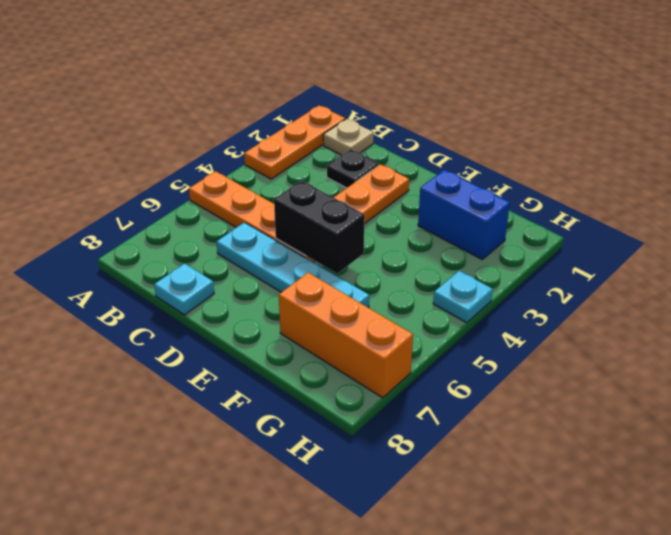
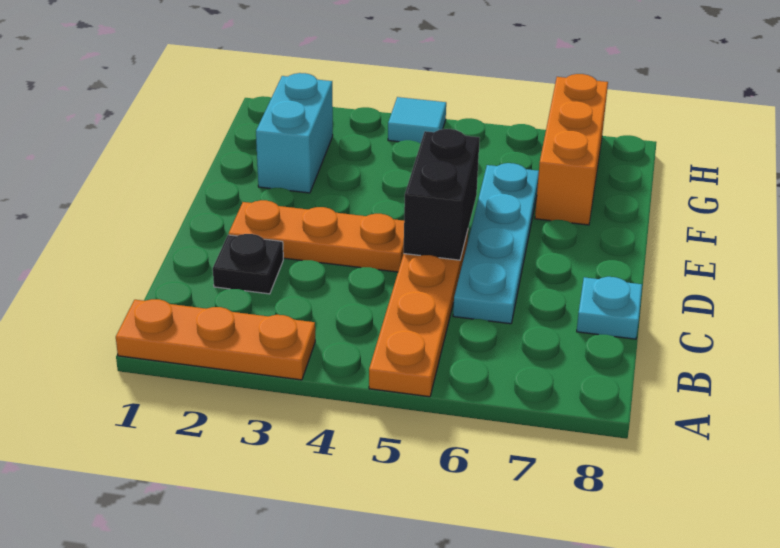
tan 1x1 plate [323,119,374,155] -> none
blue 1x2 brick [418,170,510,259] -> cyan 1x2 brick [256,73,333,193]
cyan 1x1 plate [433,271,493,323] -> cyan 1x1 tile [388,97,446,144]

